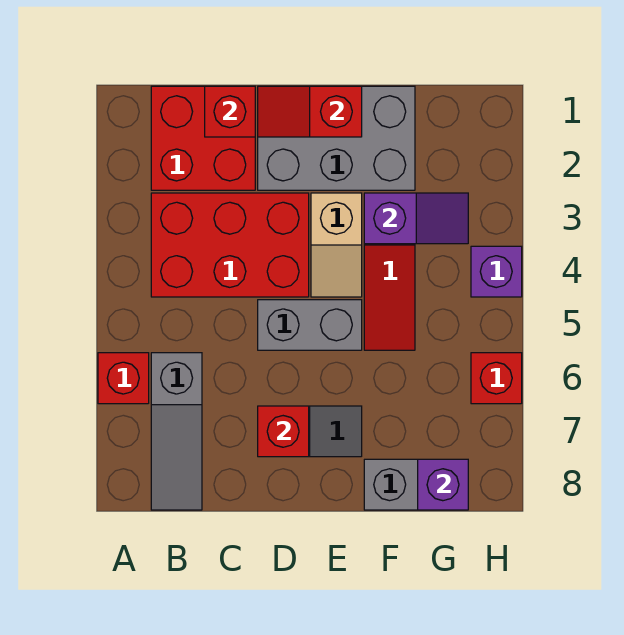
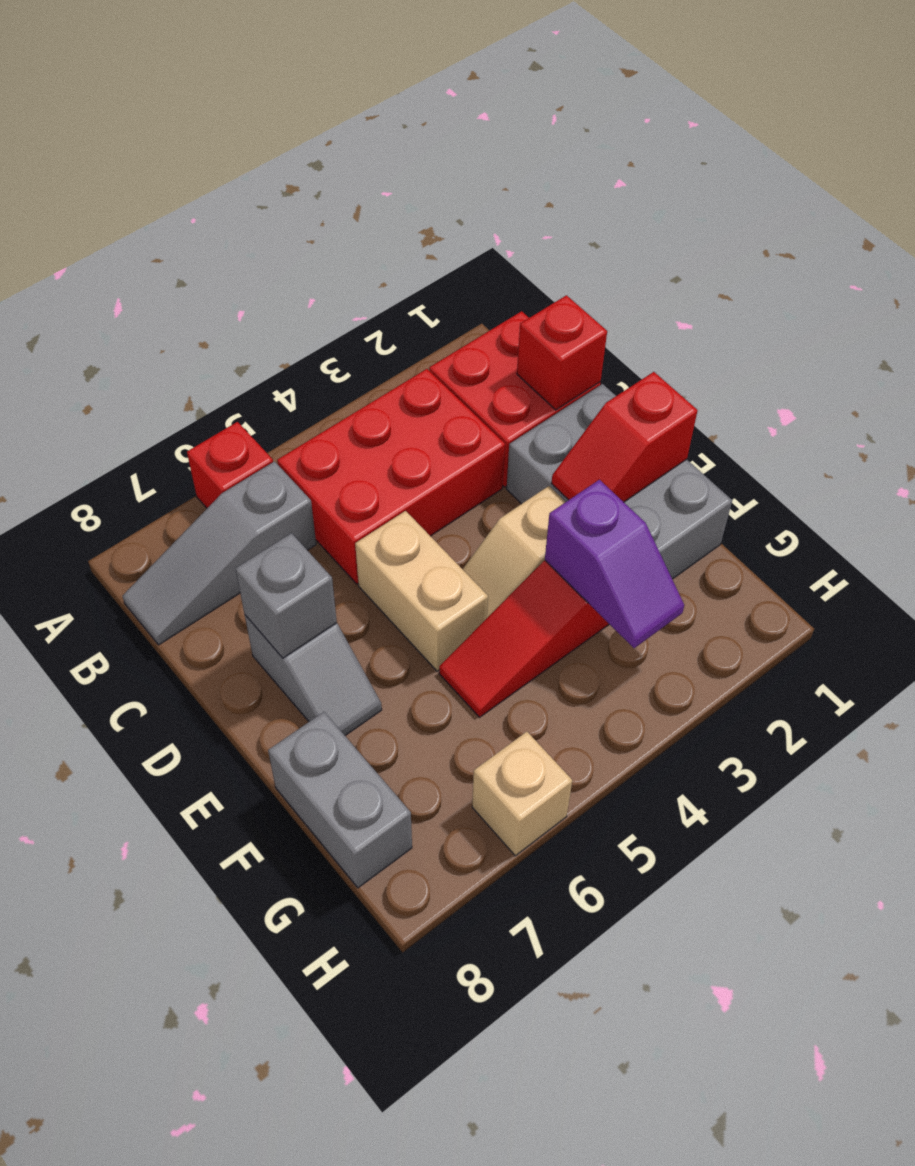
red 2x3 brick [151,193,309,297] -> red 2x3 brick turned to [277,369,505,584]
red 1x2 slope [258,86,362,137] -> red 1x2 slope turned to [551,372,698,502]
grey 1x2 brick [258,300,362,350] -> tan 1x2 brick [355,511,488,671]
red 1x1 brick [258,406,309,457] -> grey 1x1 brick [235,533,337,658]
purple 1x1 brick [418,459,468,510] -> none
purple 1x1 brick [471,246,522,297] -> none
red 1x1 brick [471,353,522,404] -> tan 1x1 brick [472,732,572,856]

